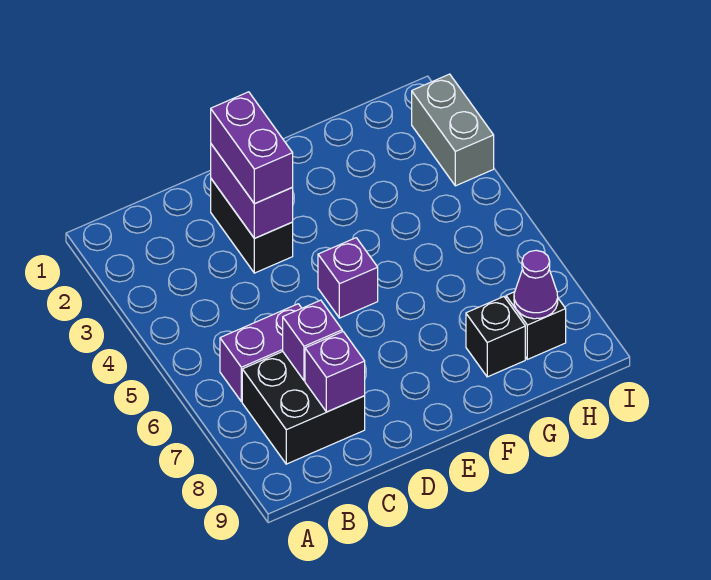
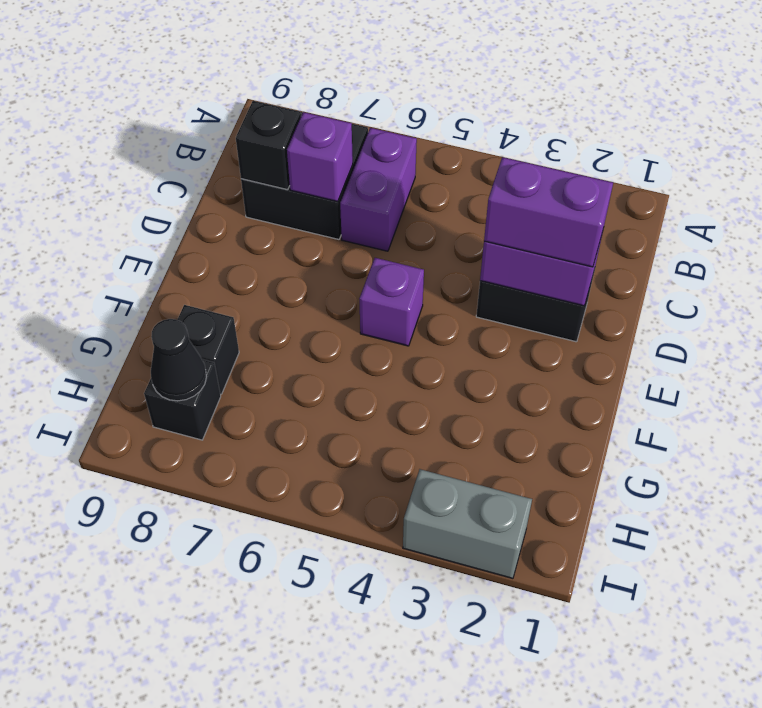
purple 1x1 brick [305,332,365,412] -> black 1x1 brick [236,101,301,190]
purple 1x1 cone [514,250,558,319] -> black 1x1 cone [151,319,206,401]

